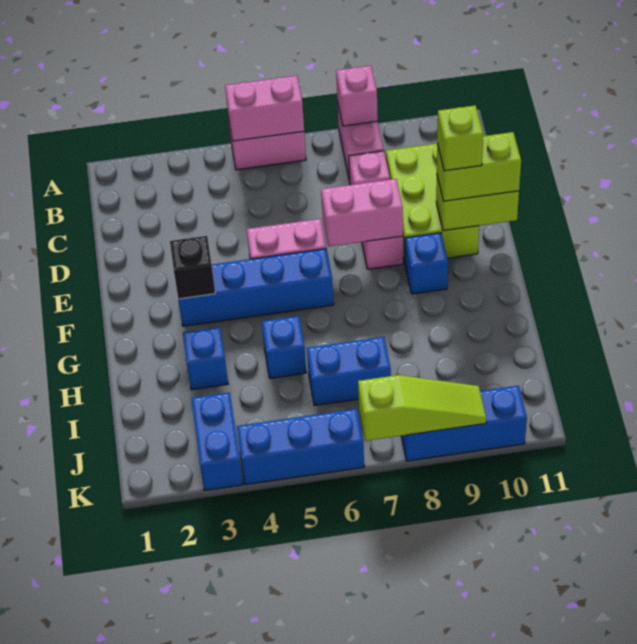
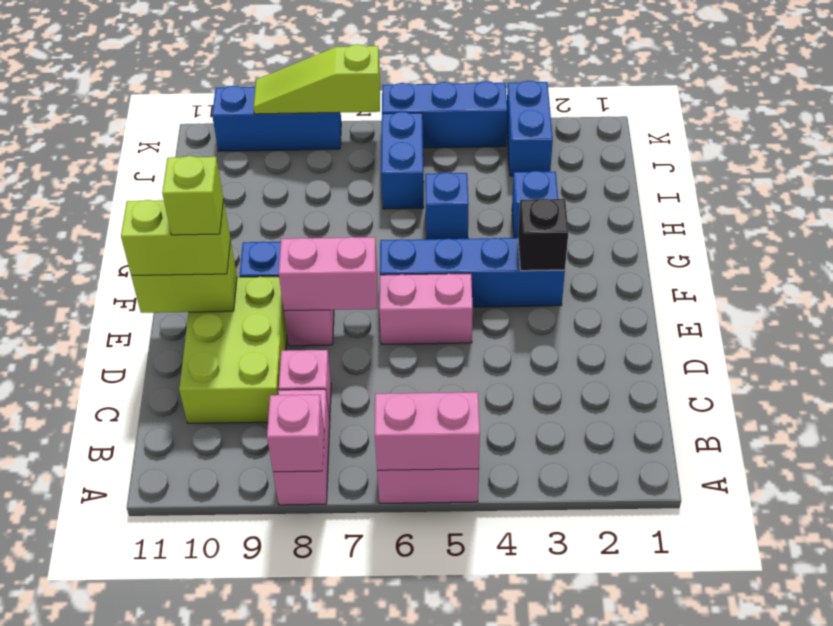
blue 1x2 brick [307,337,391,406] -> blue 1x2 brick turned to [381,112,424,209]

